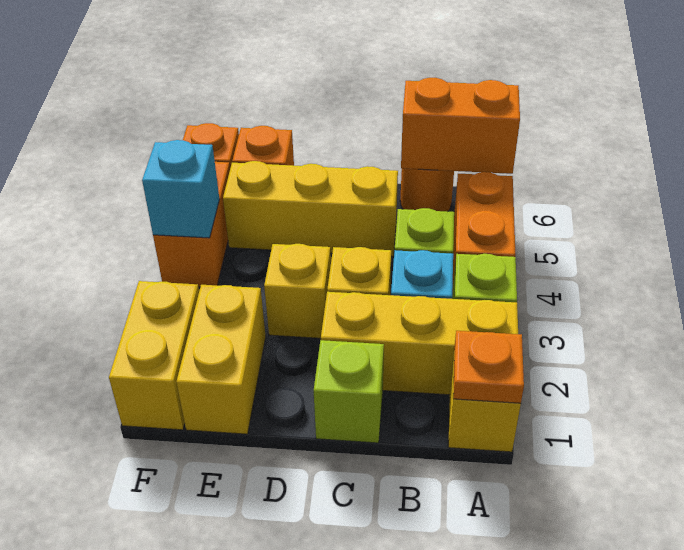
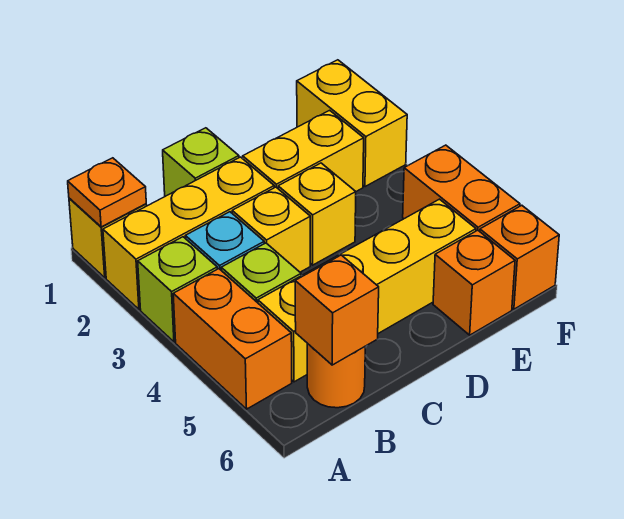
orange 1x2 brick [401,78,520,174] -> orange 1x1 brick [295,255,379,365]
yellow 1x3 brick [223,161,398,257] -> yellow 1x4 brick [258,199,476,382]
yellow 1x2 brick [176,285,266,434] -> yellow 1x2 brick turned to [242,110,364,191]
cyan 1x1 brick [142,140,220,238] -> none

